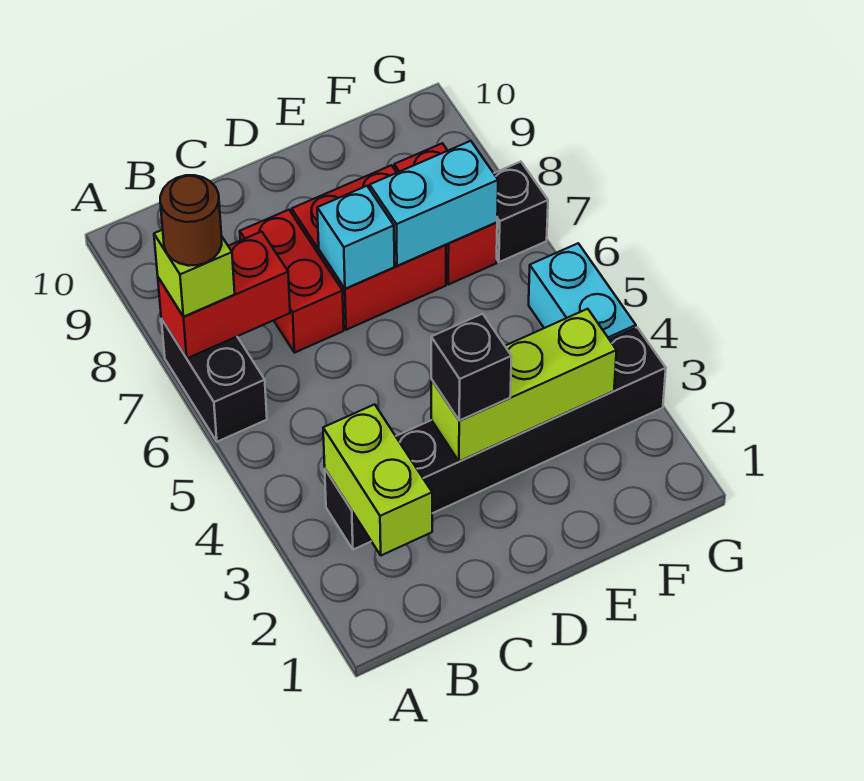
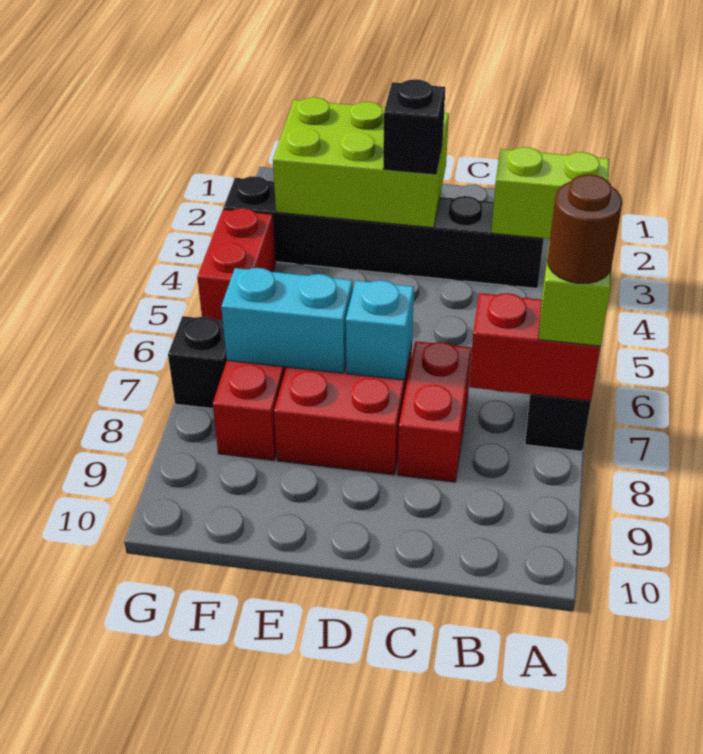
lime 1x2 brick [323,404,432,555] -> lime 1x2 brick turned to [491,147,609,239]
lime 1x3 brick [431,309,617,462] -> lime 2x3 brick [273,97,449,228]
cyan 1x2 brick [529,243,636,340] -> red 1x2 brick [197,208,276,320]

